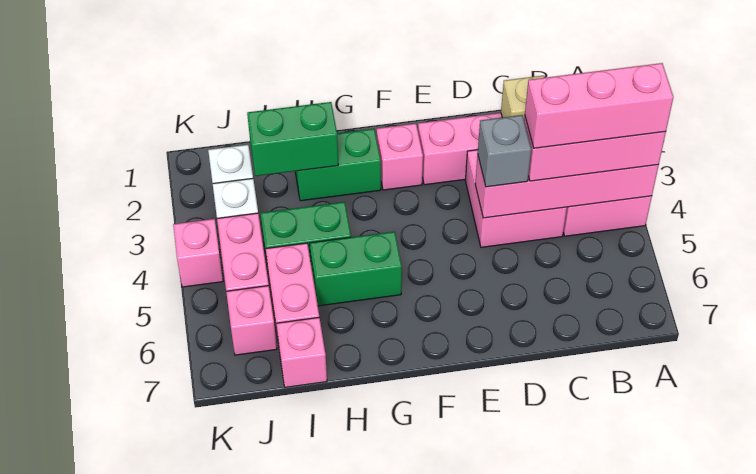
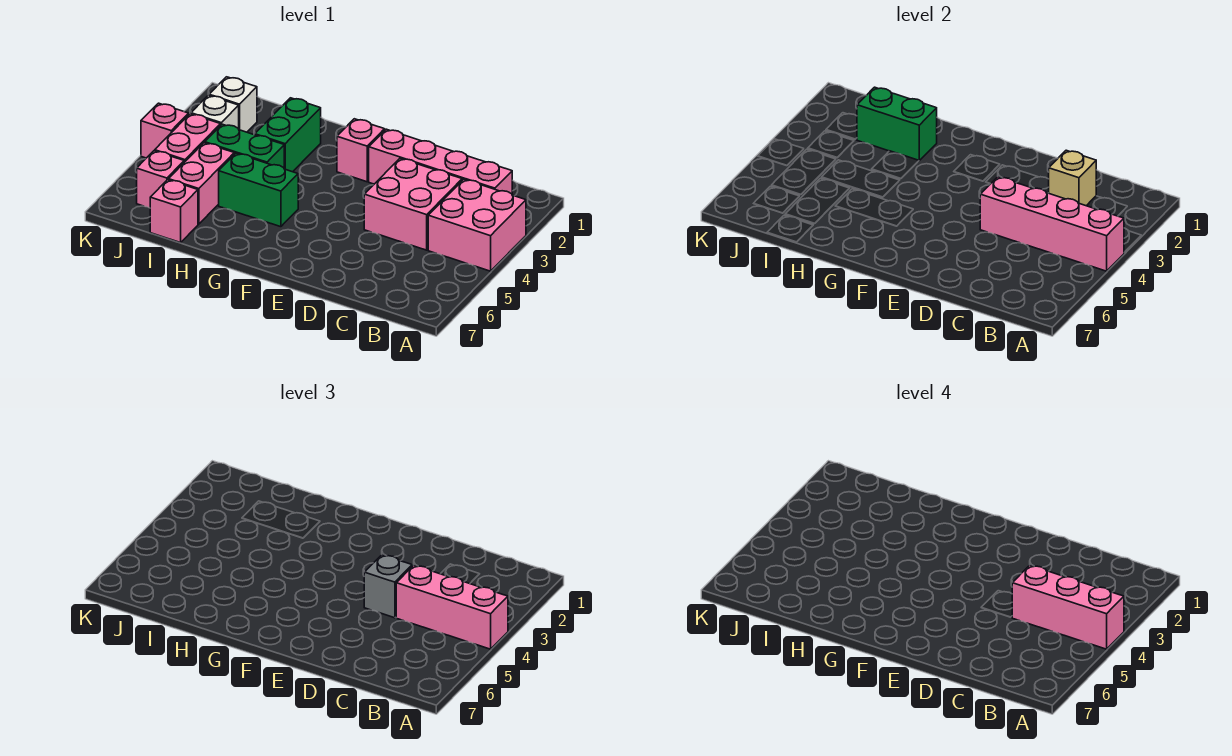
green 1x2 brick [295,129,381,201] -> green 1x2 brick turned to [255,98,321,172]

